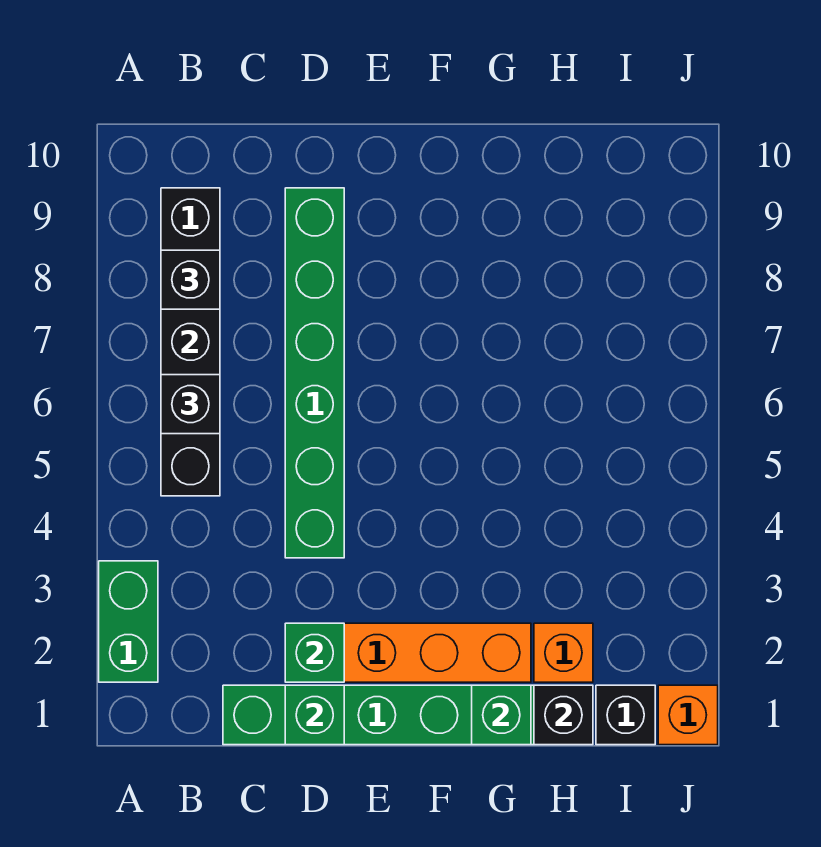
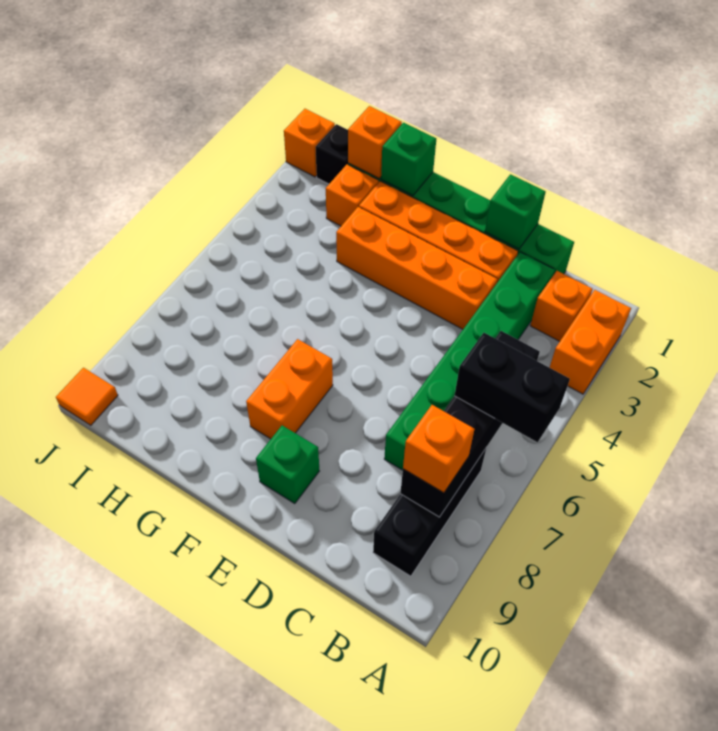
green 1x2 brick [99,561,158,682] -> orange 1x2 brick [549,290,631,394]
none -> orange 1x1 brick [530,271,592,341]
black 1x1 brick [161,375,220,434] -> black 1x2 brick [454,333,570,442]
black 1x1 brick [161,250,220,309] -> orange 1x1 brick [403,405,474,493]
green 1x1 brick [285,623,344,682] -> green 1x1 brick moved to [256,425,319,503]
none -> orange 1x4 brick [336,207,497,329]
green 1x6 brick [285,188,344,558] -> green 1x6 brick moved to [384,252,555,470]
none -> orange 1x2 brick [246,339,333,439]
black 1x1 brick [534,685,593,745] -> orange 1x1 brick [348,106,402,178]
none -> orange 1x1 tile [56,368,118,425]

